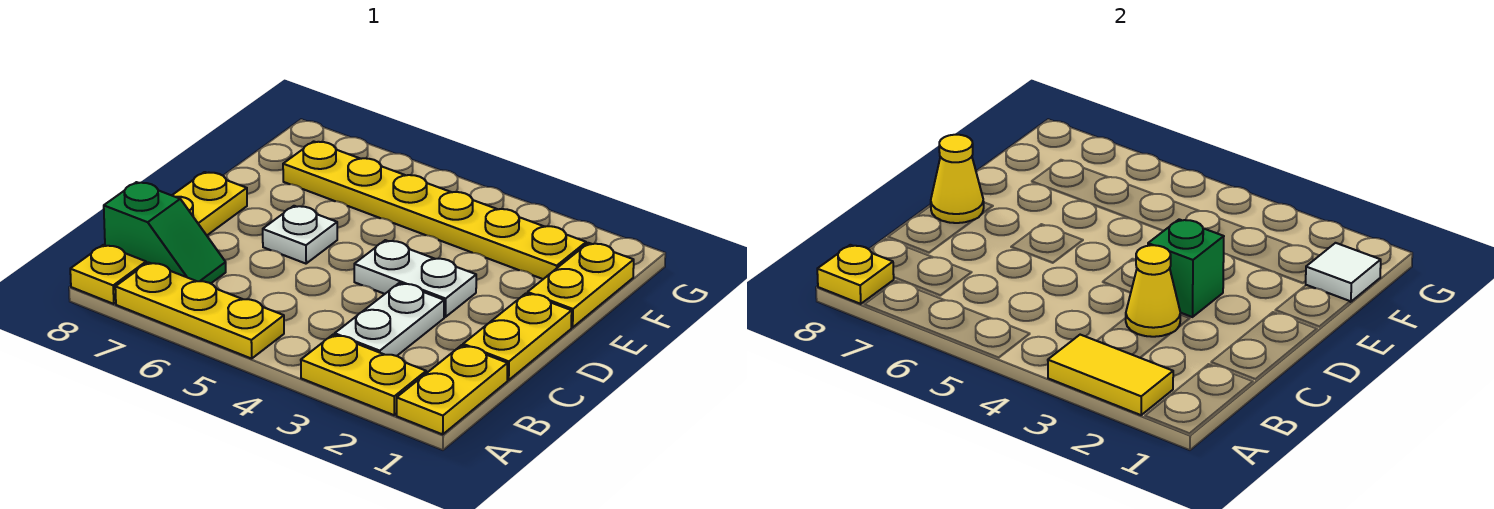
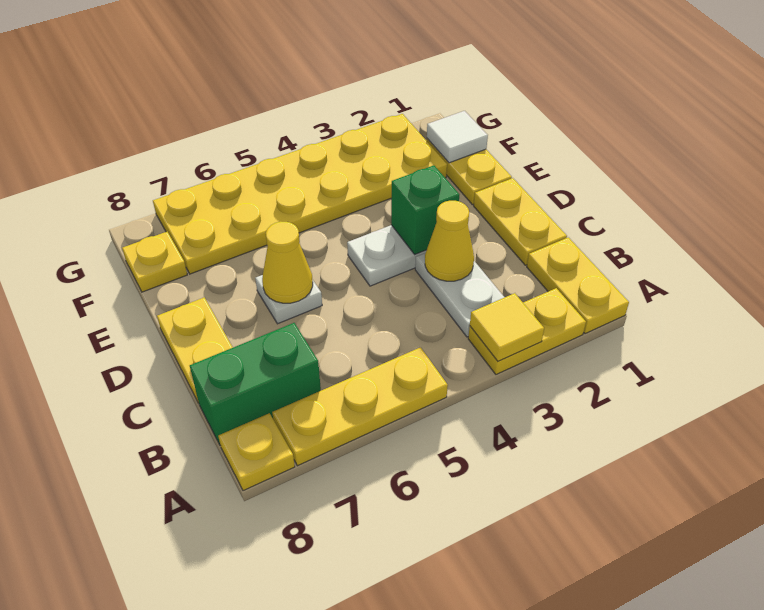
yellow 1x2 tile [1048,335,1173,415] -> yellow 1x1 tile [470,293,544,361]
yellow 1x1 plate [817,245,894,304] -> yellow 1x1 plate moved to [122,232,187,292]
green 1x2 slope [104,182,226,284] -> green 1x2 brick [190,323,321,444]
yellow 1x1 cone [931,135,984,223] -> yellow 1x1 cone moved to [262,222,313,303]
yellow 1x6 plate [283,141,586,279] -> yellow 2x6 plate [153,114,447,274]

